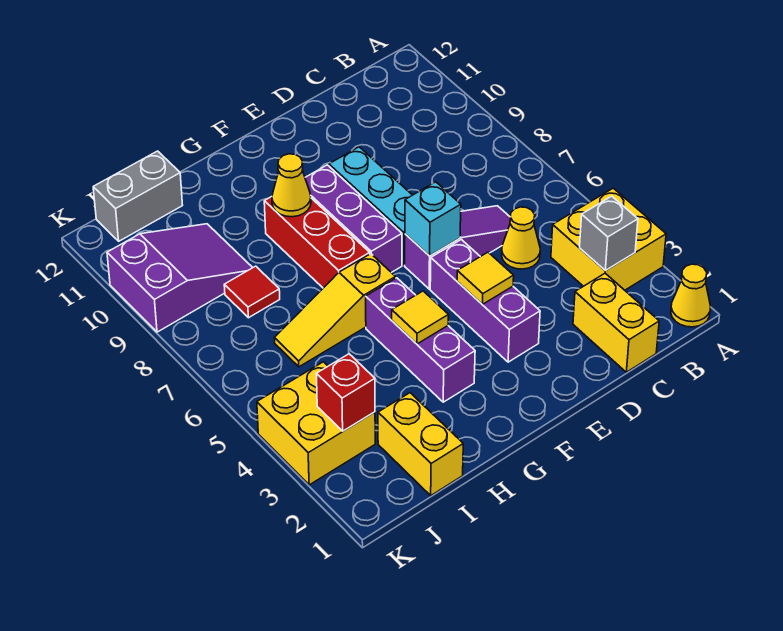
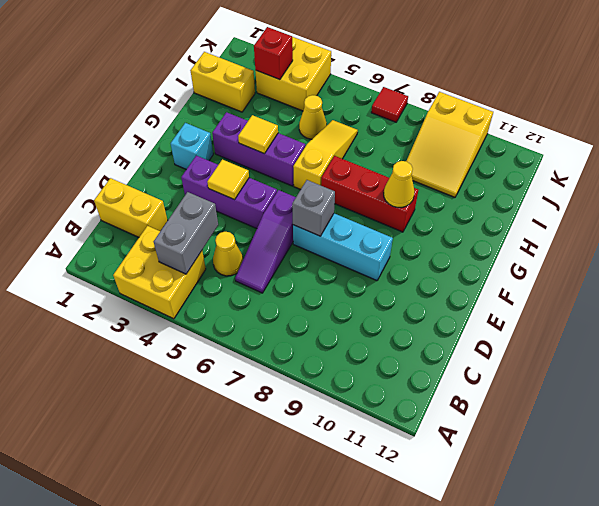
yellow 1x1 cone [671,264,711,327] -> yellow 1x1 cone moved to [299,95,327,139]
grey 1x1 brick [580,196,638,271] -> grey 1x1 brick moved to [292,180,335,236]
cyan 1x1 brick [405,182,461,256] -> cyan 1x1 brick moved to [171,123,213,169]
purple 1x3 brick [305,165,402,273] -> none
red 1x1 tile [224,266,280,318] -> red 1x1 tile moved to [371,87,408,122]
purple 2x3 slope [107,224,253,332] -> yellow 2x3 slope [406,92,493,197]
grey 1x2 brick [93,151,183,241] -> grey 1x2 brick moved to [154,192,218,274]

